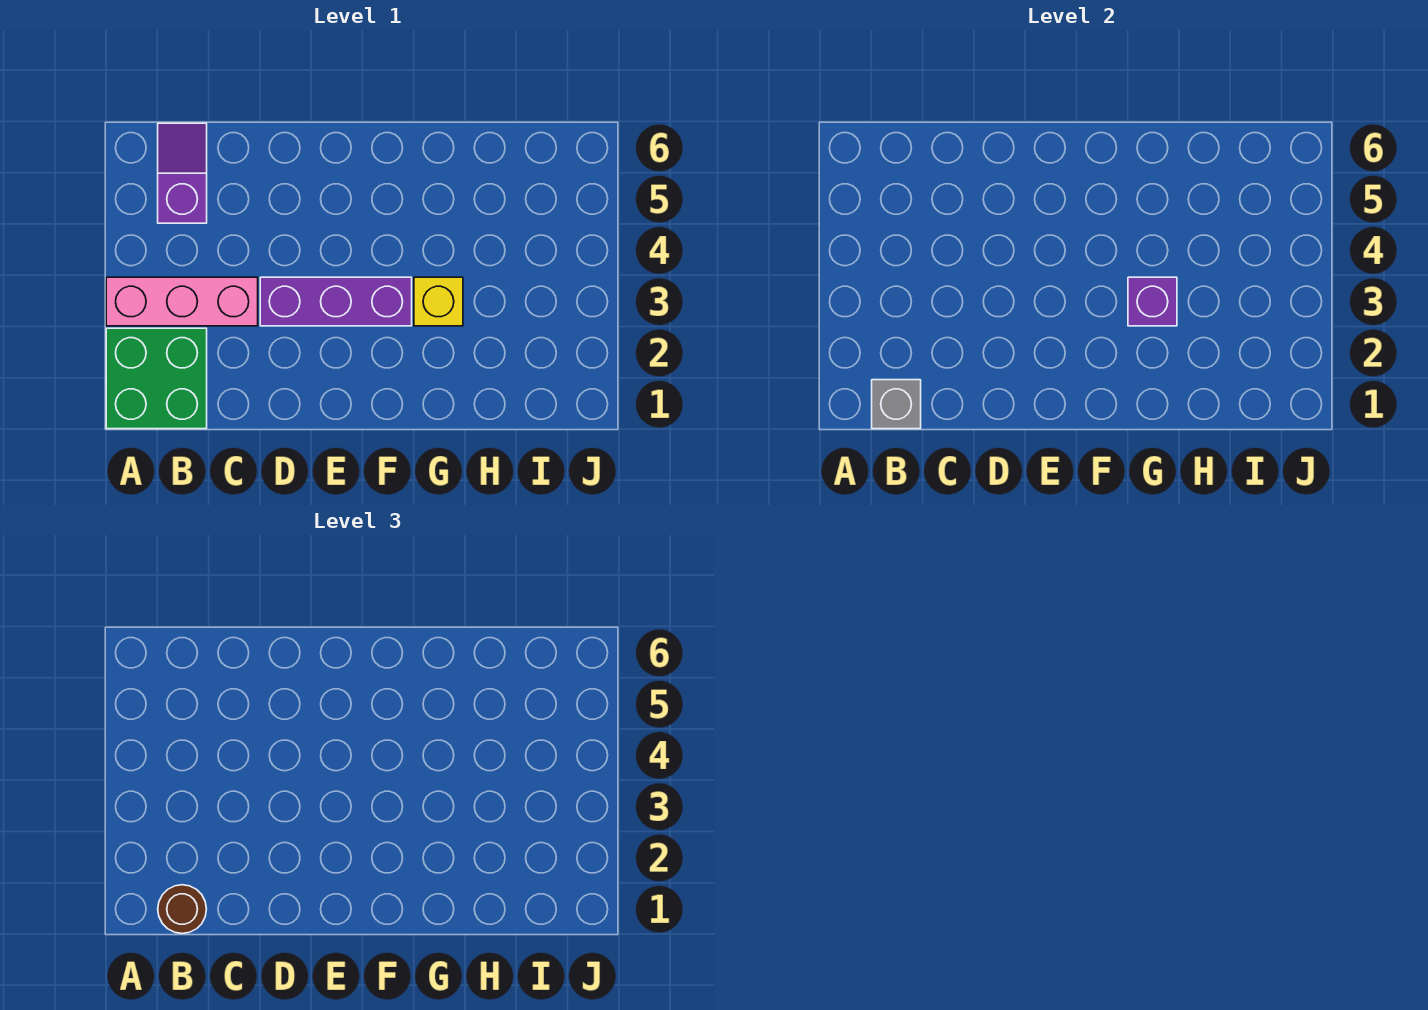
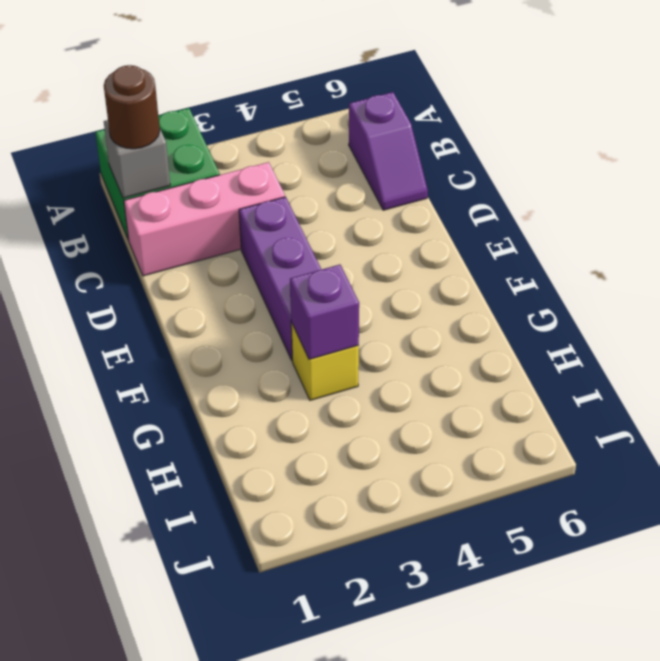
pink 1x3 brick [106,277,258,326] -> pink 1x3 brick turned to [124,162,285,276]
purple 1x2 slope [158,123,207,223] -> purple 1x2 slope turned to [349,92,428,210]

